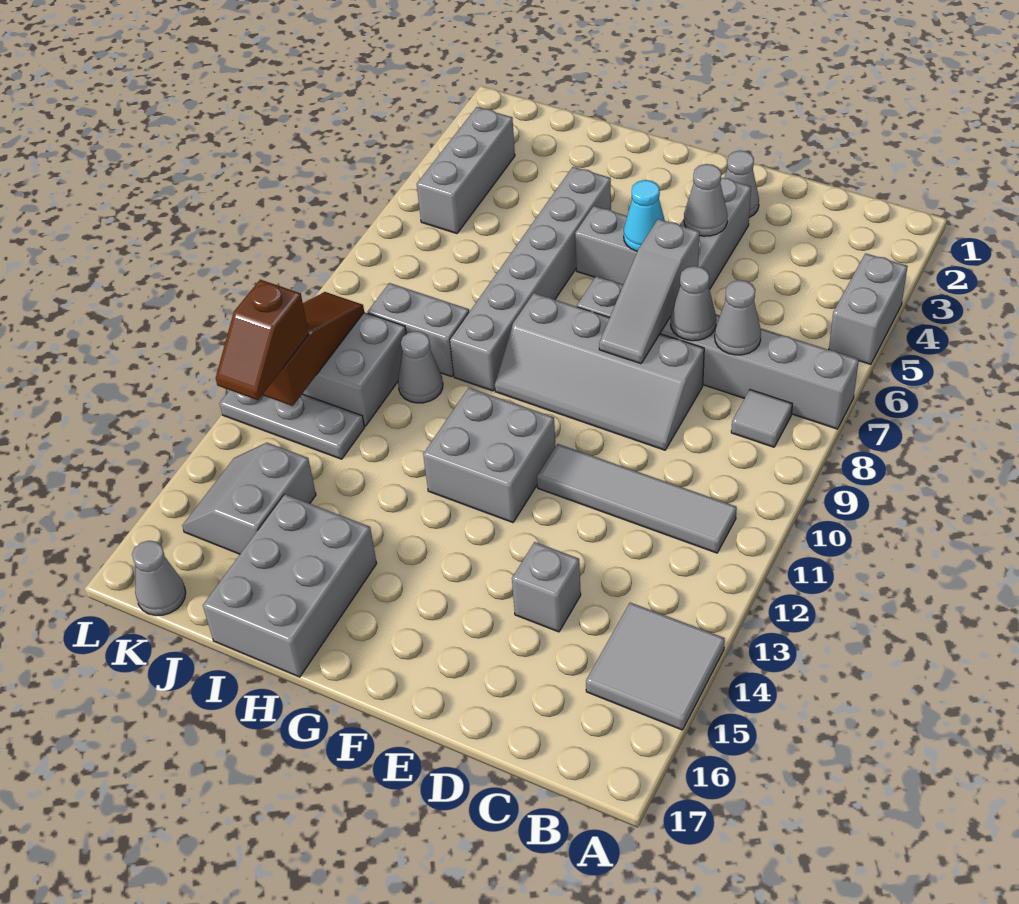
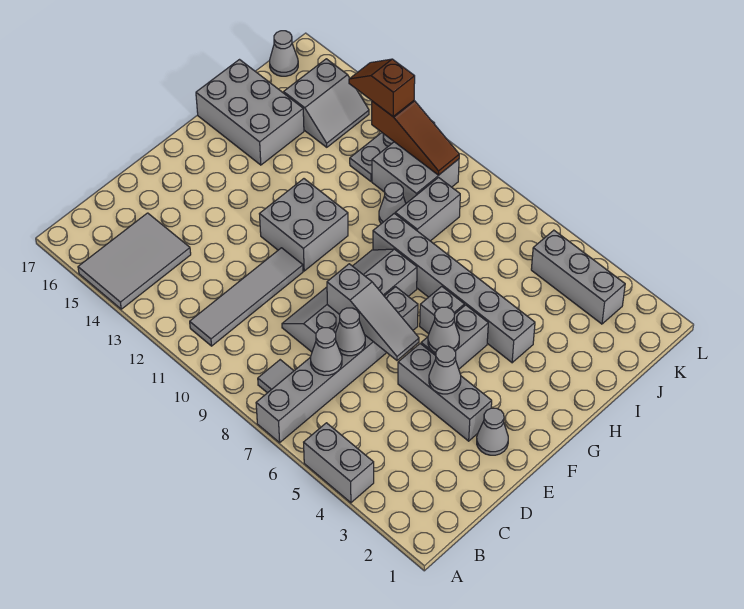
grey 2x2 tile [586,603,725,730] -> grey 2x3 tile [78,213,191,309]
grey 1x1 brick [512,542,581,632] -> grey 1x1 brick moved to [420,286,464,334]
grey 1x3 slope [599,219,699,364] -> grey 1x3 slope turned to [327,264,419,360]
cyan 1x1 cone [624,180,665,251] -> grey 1x1 cone [428,307,459,353]
grey 2x2 slope [182,443,316,554] -> grey 2x2 slope turned to [284,59,369,147]

